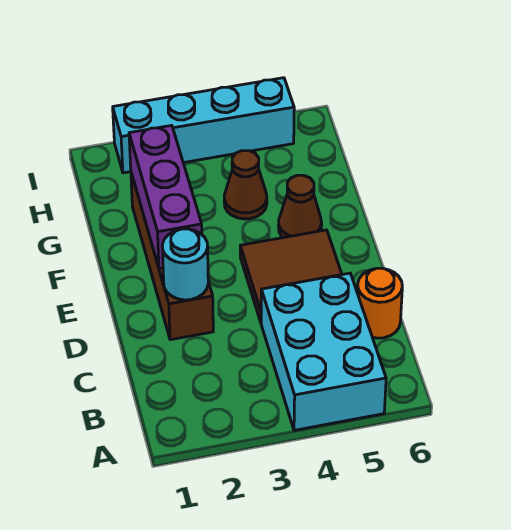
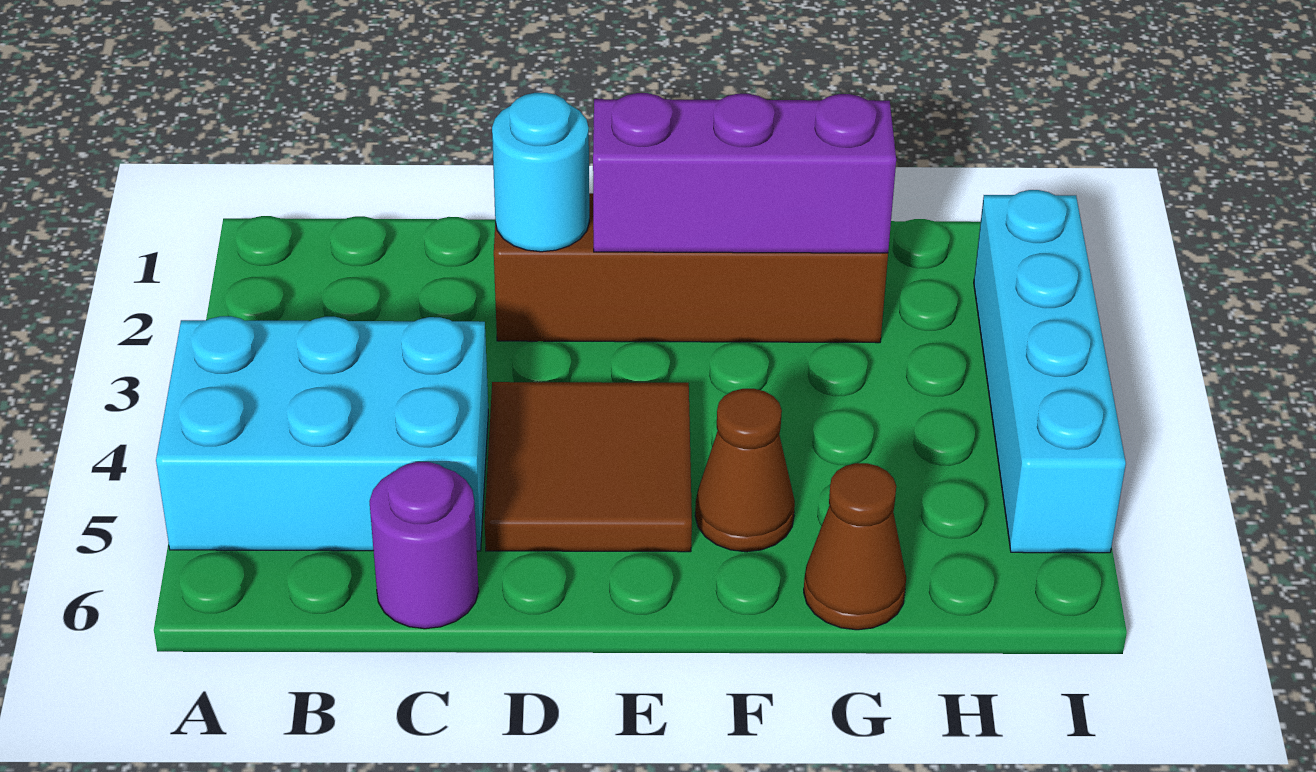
orange 1x1 round brick [357,268,402,338] -> purple 1x1 round brick [369,462,479,629]
brown 1x1 cone [224,151,267,219] -> brown 1x1 cone moved to [804,463,906,630]

